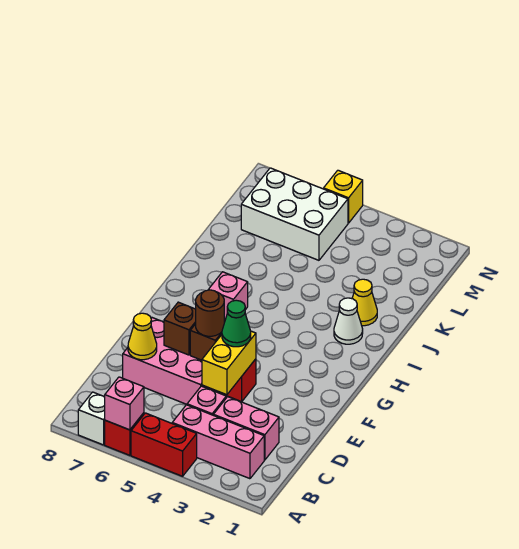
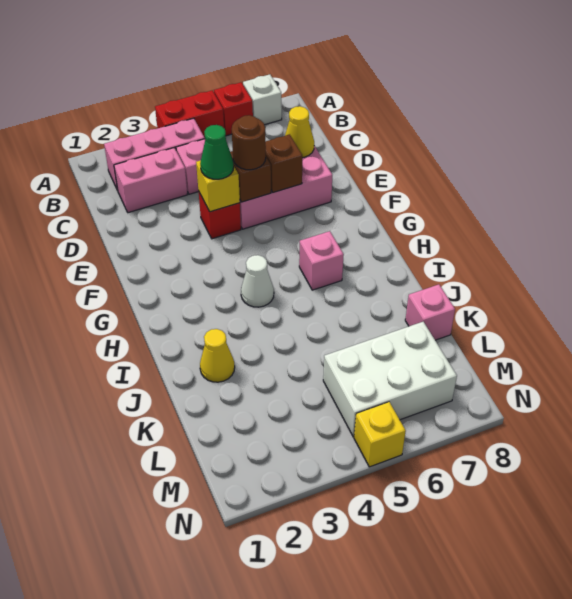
pink 1x1 brick [105,377,144,430] -> pink 1x1 brick moved to [405,284,455,340]
yellow 1x2 brick [202,331,256,395] -> yellow 1x1 brick [196,160,240,212]
white 1x1 cone [334,298,363,344] -> white 1x1 cone moved to [241,255,274,307]

